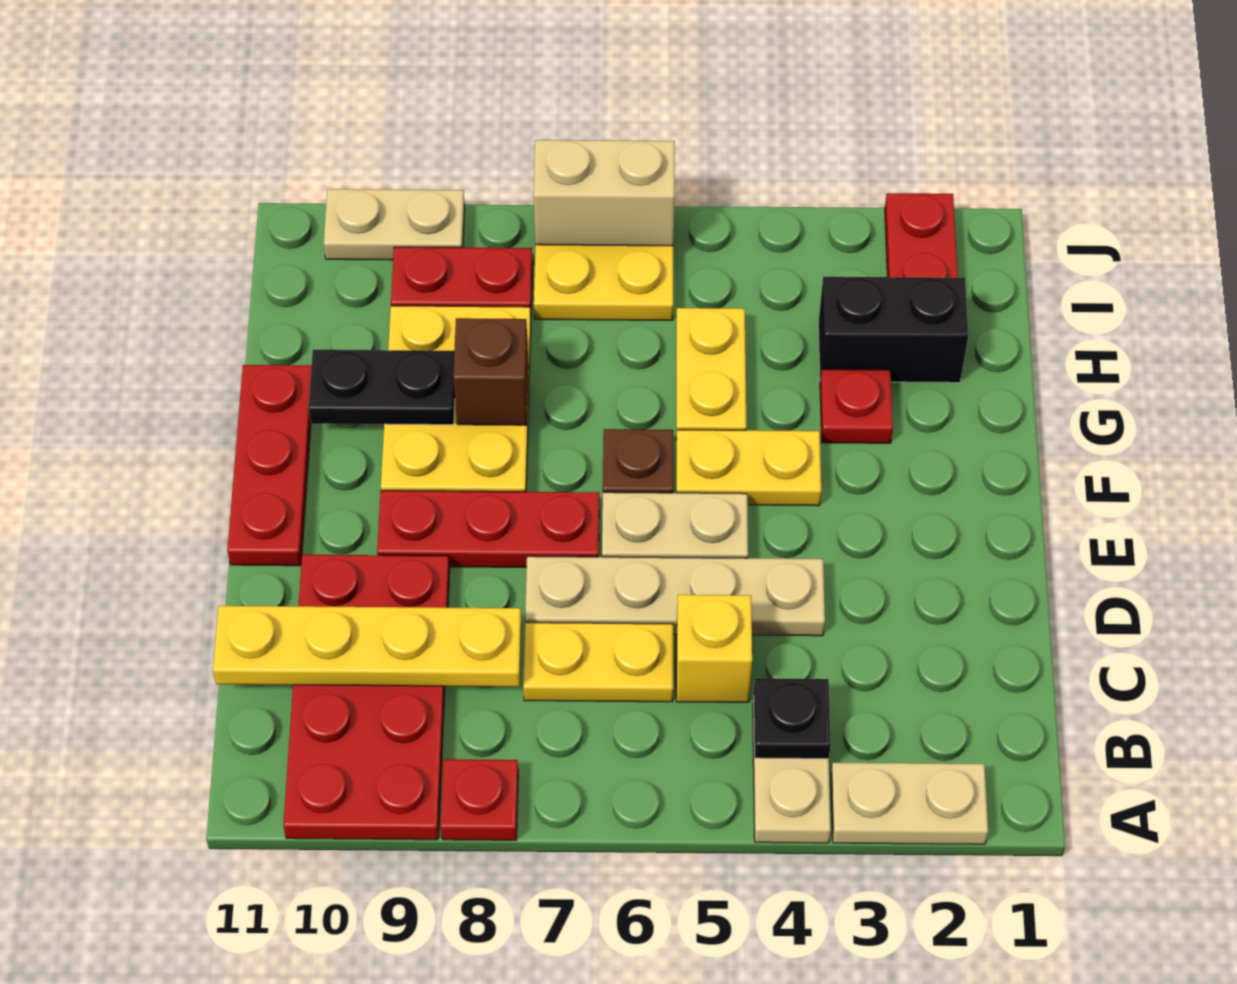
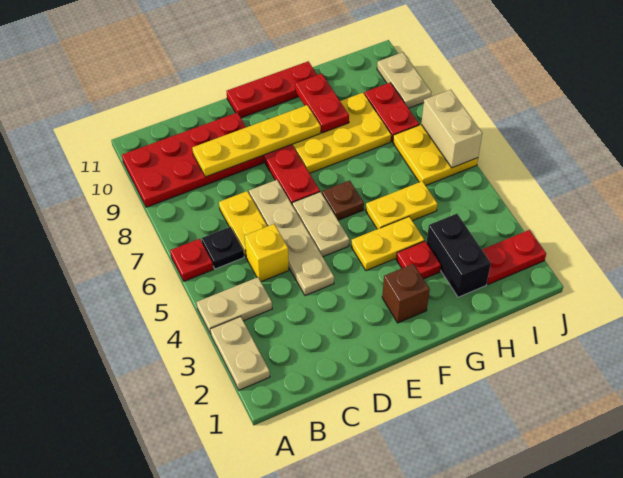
red 1x1 plate [441,759,518,840] -> red 1x1 plate moved to [170,239,213,281]
black 1x1 plate [754,678,831,759] -> black 1x1 plate moved to [201,227,244,269]
yellow 1x4 plate [213,606,521,687] -> yellow 1x4 plate turned to [192,105,321,177]
yellow 1x2 plate [676,430,821,506] -> yellow 1x2 plate turned to [351,217,424,271]
brown 1x1 brick [453,318,529,425] -> brown 1x1 brick moved to [382,264,430,323]
black 1x2 plate [309,350,455,425] -> red 1x2 plate [295,74,349,133]

